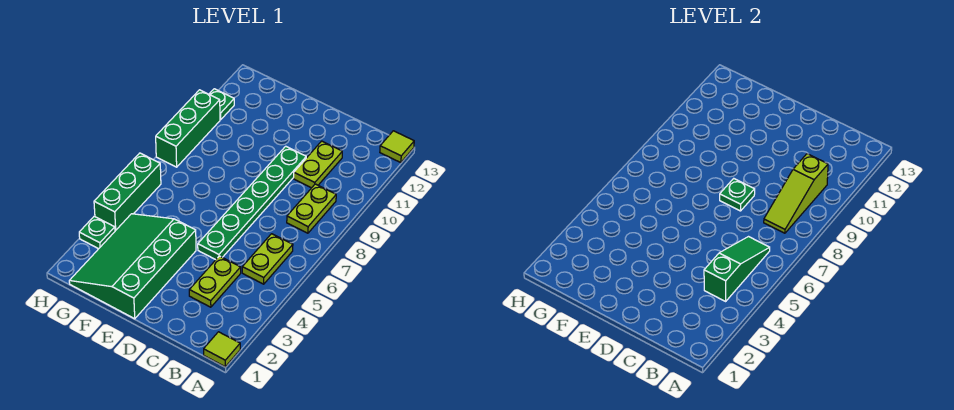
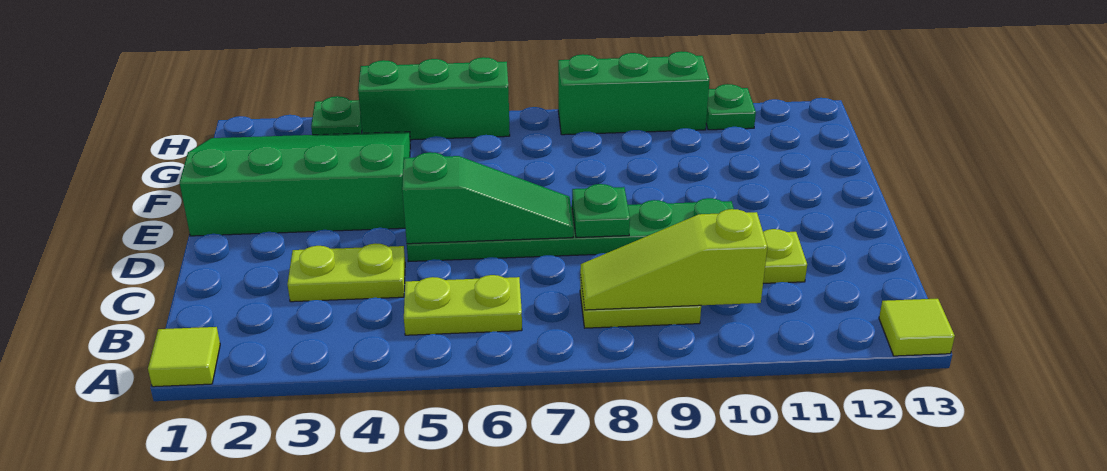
green 1x3 slope [704,237,770,301] -> green 1x3 slope moved to [402,152,573,244]

